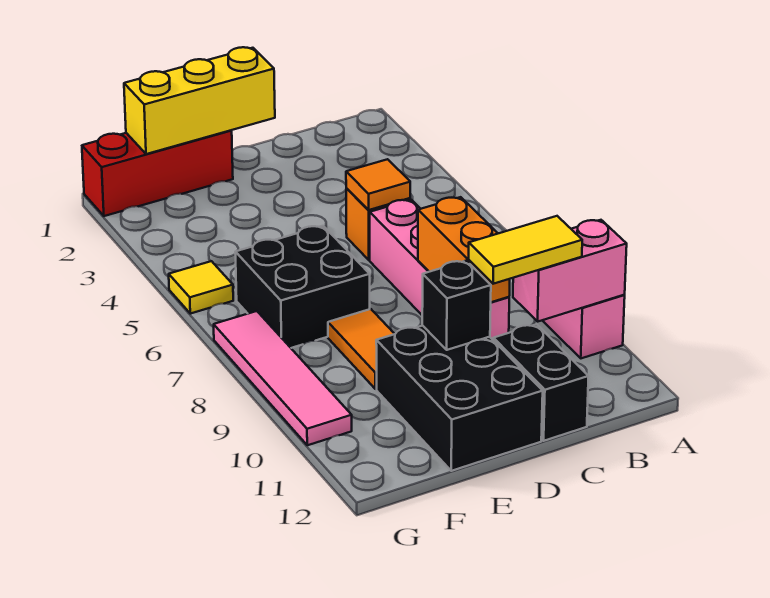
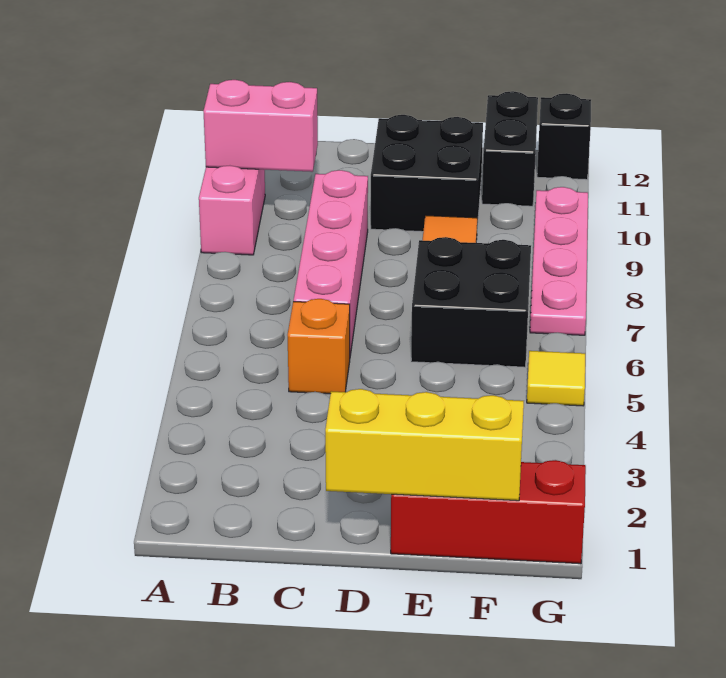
yellow 1x2 tile [469,216,582,284] -> none
orange 1x1 tile [346,159,410,210] -> none
orange 1x2 brick [418,197,510,302] -> none
black 1x2 brick [493,324,589,441] -> black 1x2 brick moved to [482,91,538,206]
black 2x3 brick [376,326,543,471] -> black 2x2 brick [371,115,483,232]
black 1x1 brick [422,261,491,350] -> black 1x1 brick moved to [537,93,591,180]
pink 1x4 tile [214,311,352,445] -> pink 1x4 plate [530,187,588,335]

